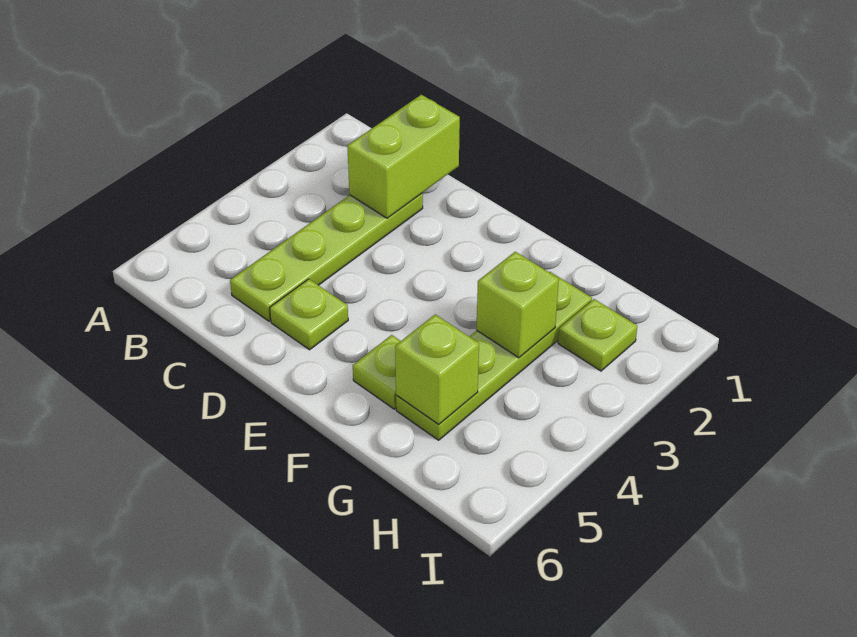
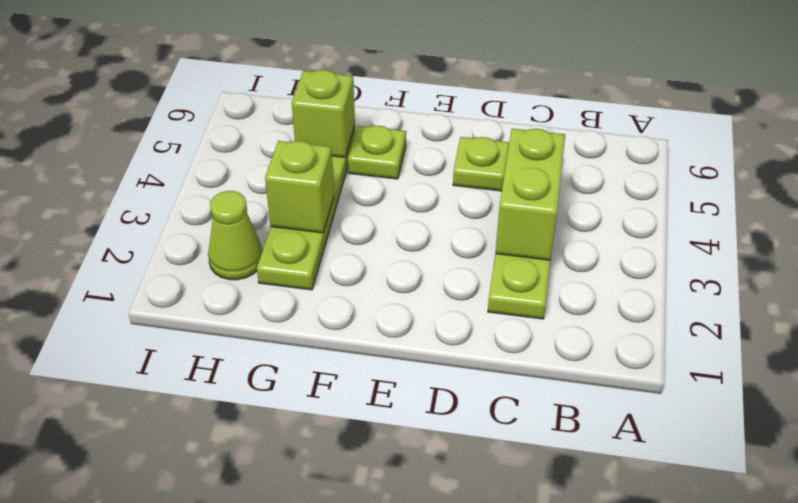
lime 1x2 brick [347,95,460,218] -> lime 1x2 brick moved to [496,129,565,260]
lime 1x1 plate [558,299,637,371] -> lime 1x1 cone [208,191,263,280]

